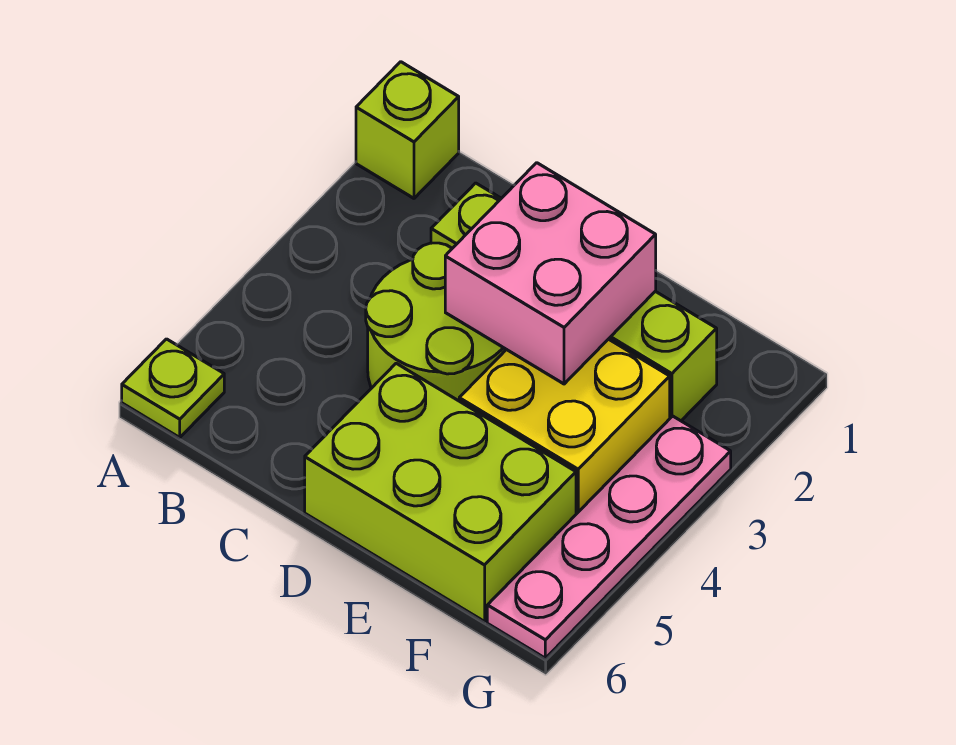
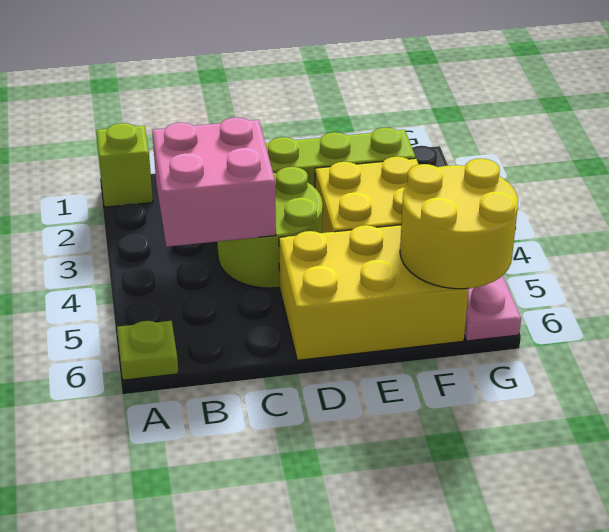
pink 2x2 brick [445,163,656,384] -> pink 2x2 brick moved to [152,117,276,247]
lime 2x3 brick [305,363,576,621] -> yellow 2x3 brick [279,225,469,360]
none -> yellow 2x2 round brick [400,159,518,289]

